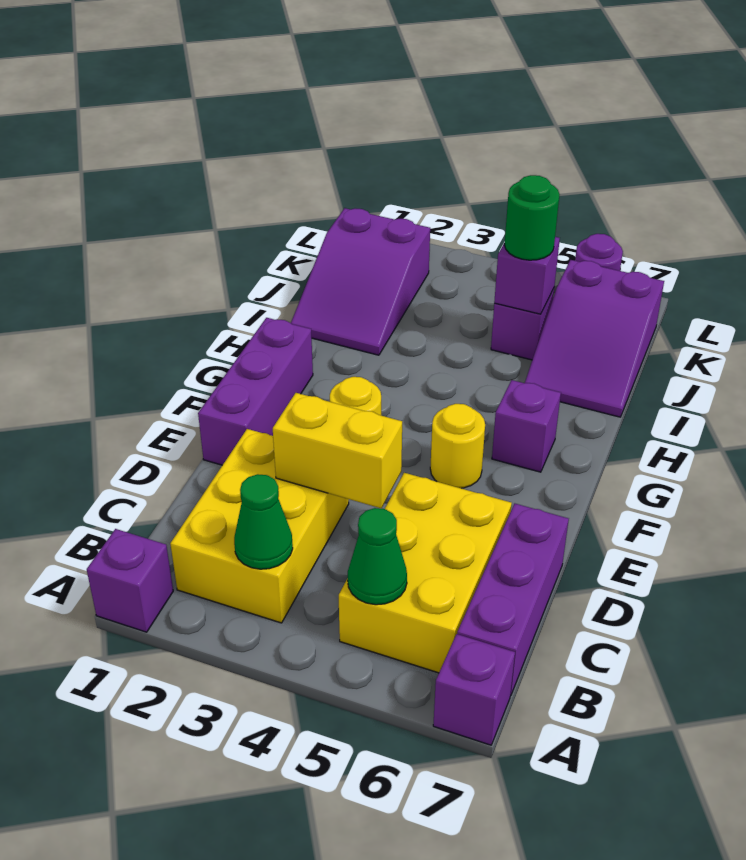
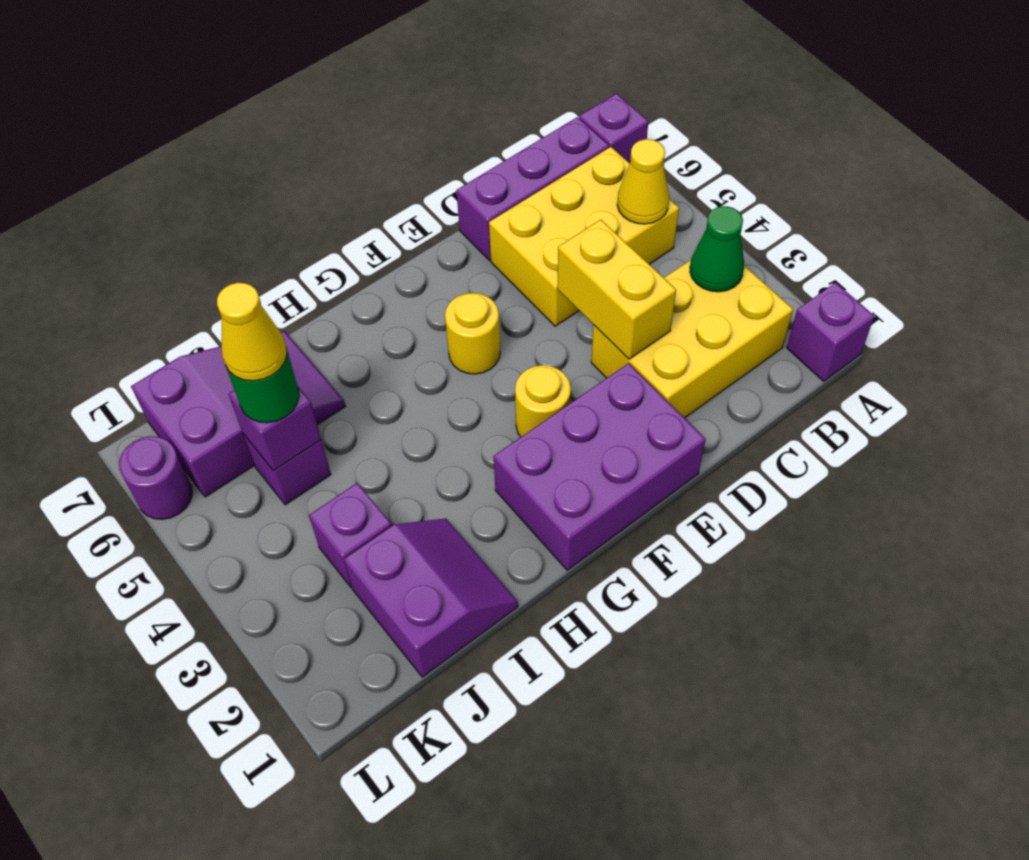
green 1x1 cone [348,508,407,605] -> yellow 1x1 cone [617,139,669,224]
purple 1x3 brick [198,318,313,465] -> purple 2x3 brick [493,363,706,570]
purple 1x1 brick [492,380,561,472] -> purple 1x1 brick moved to [309,483,391,588]
purple 2x3 slope [291,208,430,355] -> purple 2x2 slope [344,518,518,677]
none -> yellow 1x1 cone [217,283,287,381]

